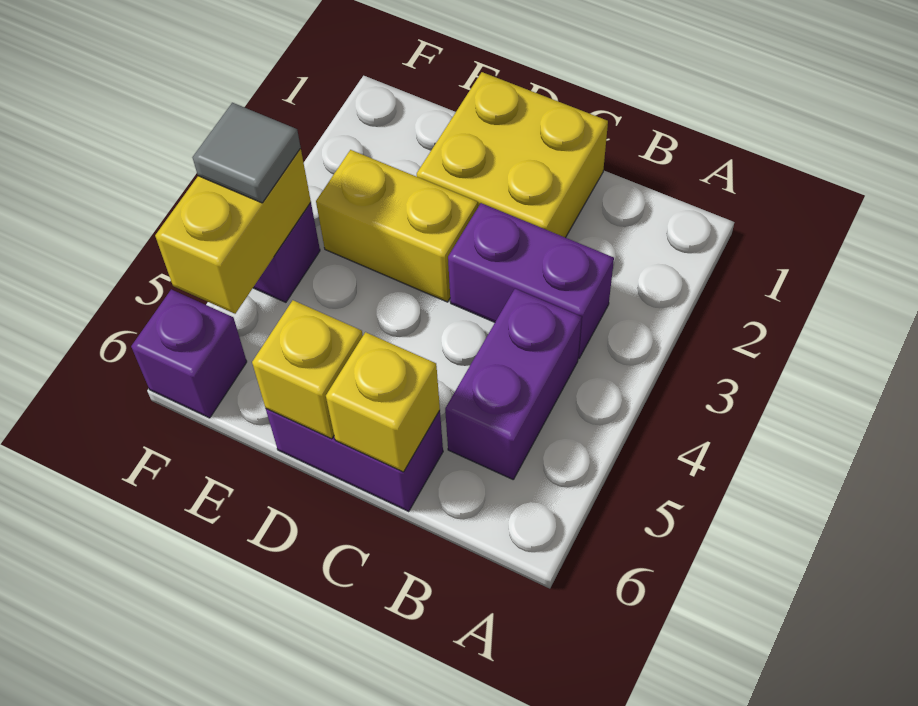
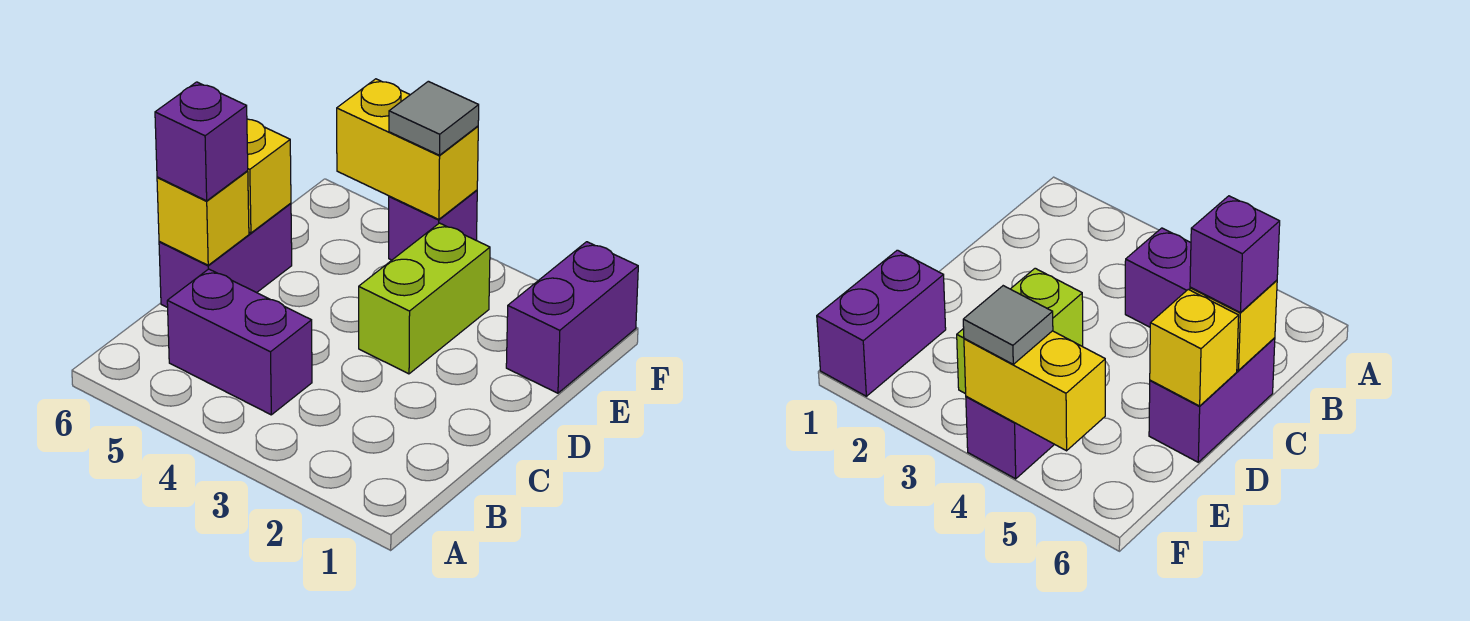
purple 1x2 brick [448,203,614,358] -> purple 1x2 brick moved to [506,242,638,393]
yellow 2x2 brick [417,72,608,238] -> none
yellow 1x2 brick [316,150,478,302] -> lime 1x2 brick [359,223,490,374]
purple 1x1 brick [131,289,247,418] -> purple 1x1 brick moved to [155,82,248,201]

